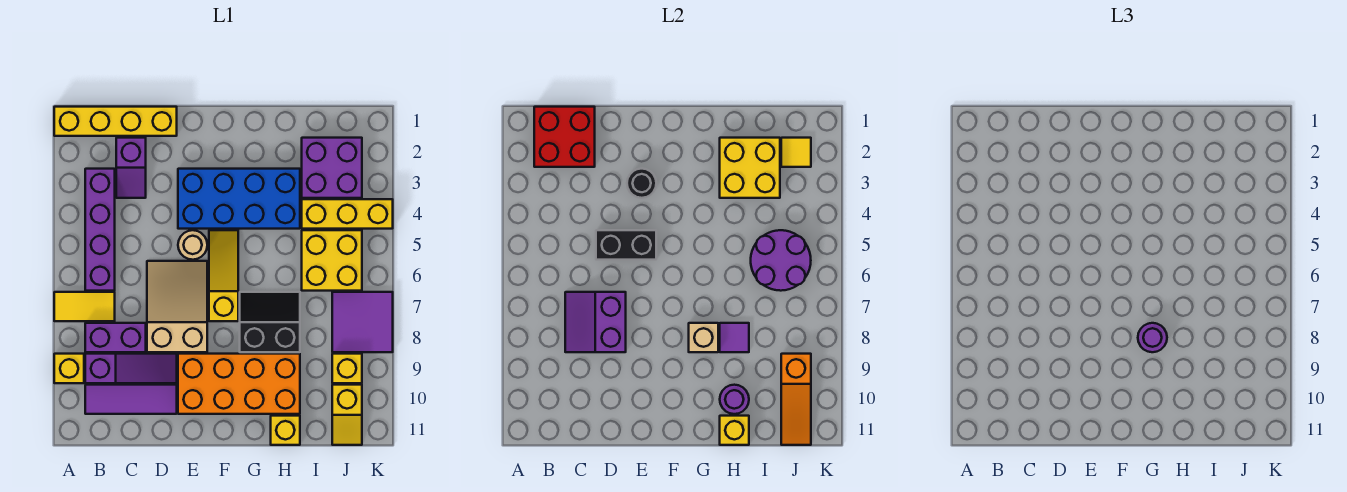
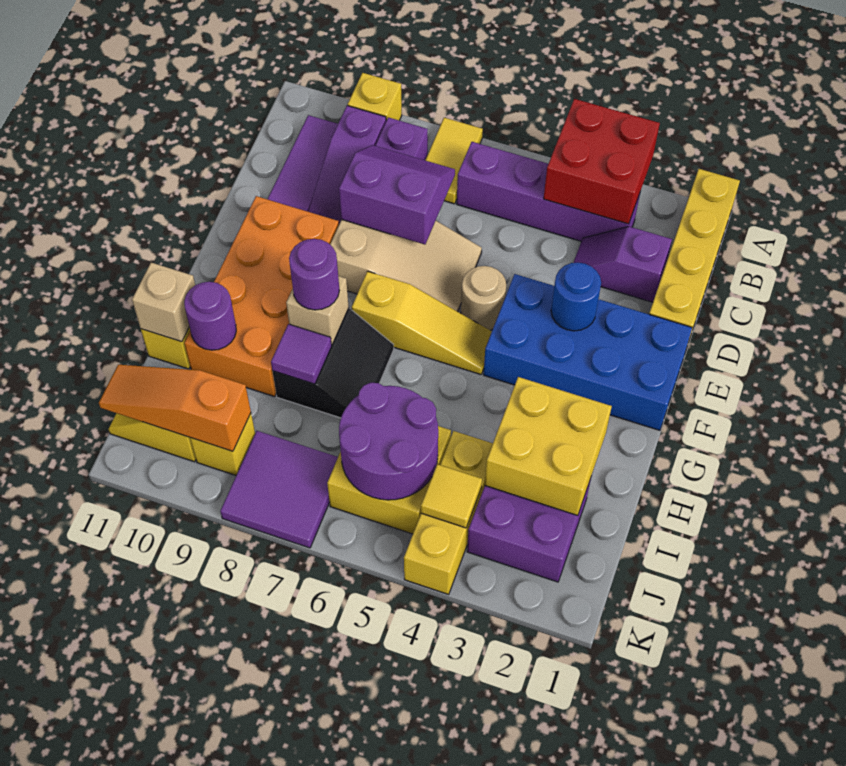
red 2x2 brick [534,107,595,167] -> red 2x2 brick moved to [544,99,660,224]
black 1x2 brick [596,230,656,260] -> none
blue 2x4 brick [178,169,300,229] -> blue 2x4 brick turned to [484,274,692,430]
black 1x1 round brick [627,169,656,198] -> blue 1x1 round brick [551,262,601,331]
yellow 1x1 brick [720,416,749,445] -> tan 1x1 brick [132,263,195,342]
yellow 1x1 tile [781,138,811,167] -> yellow 1x1 tile moved to [421,464,482,528]

